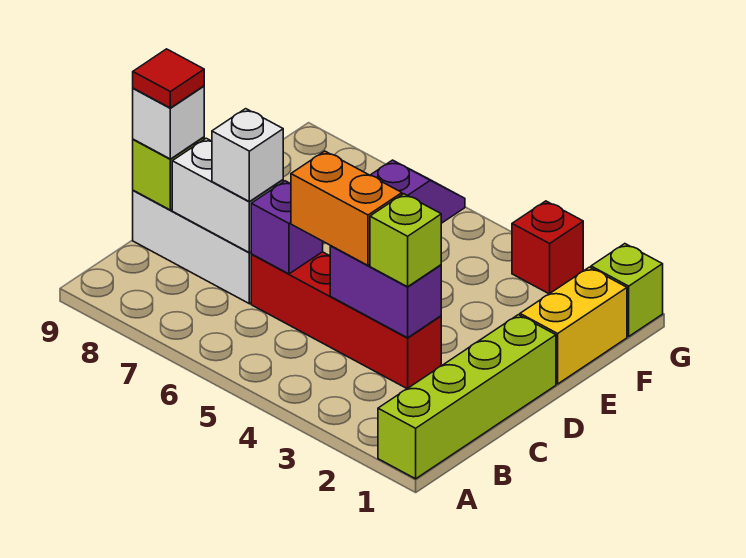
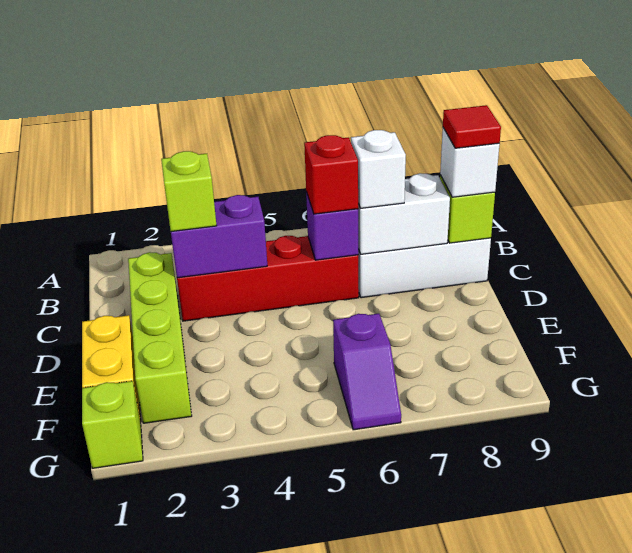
lime 1x4 brick [378,315,556,479] -> lime 1x4 brick moved to [128,252,192,423]
orange 1x2 brick [291,151,402,265] -> none
red 1x1 brick [512,201,583,294] -> red 1x1 brick moved to [304,135,358,214]

